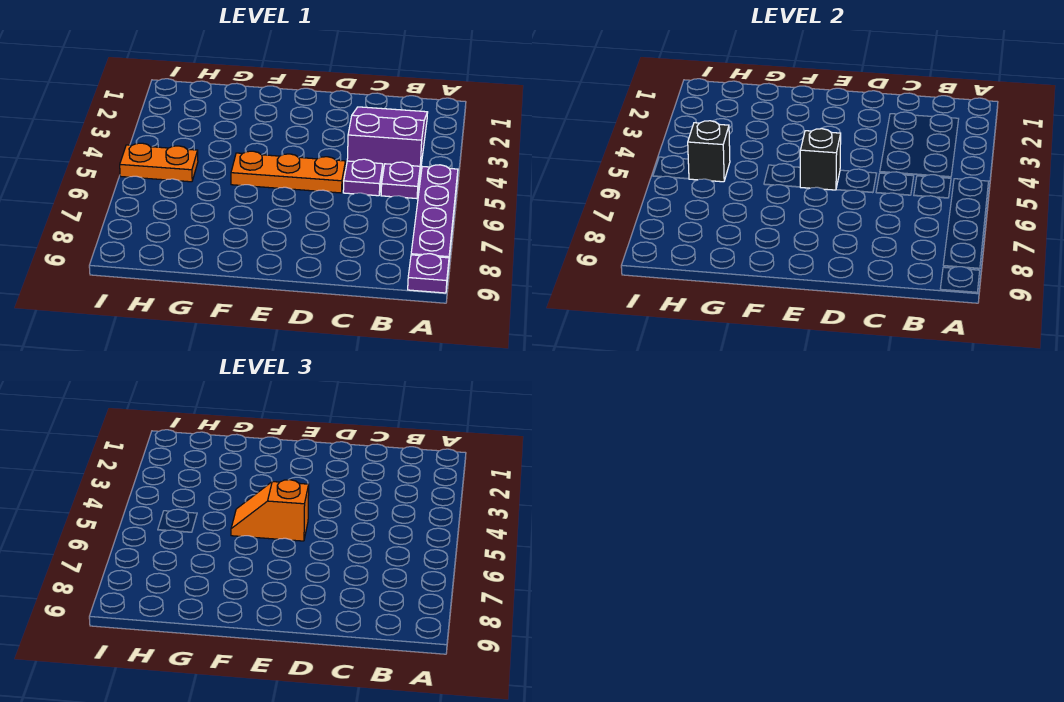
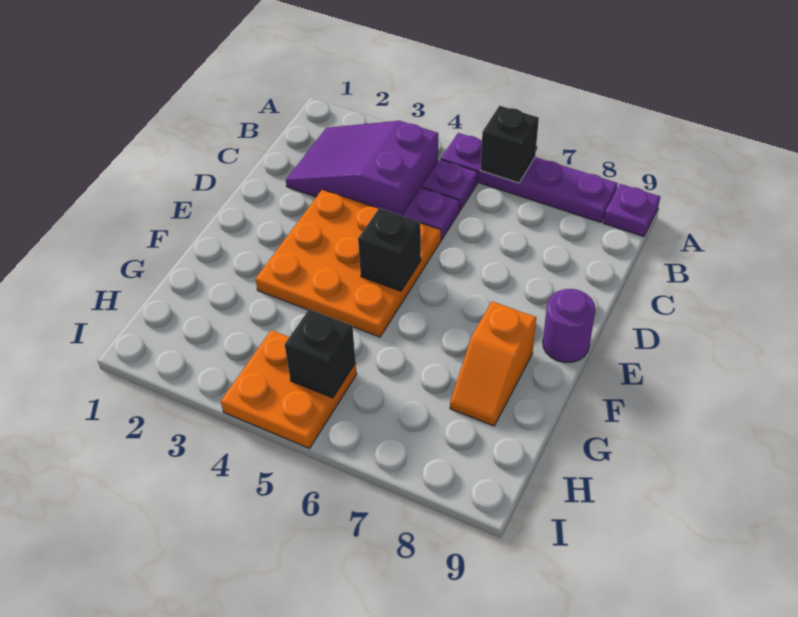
none -> black 1x1 brick [481,106,539,183]
orange 1x3 plate [231,151,345,193] -> orange 3x3 plate [255,189,441,337]
orange 1x2 slope [231,480,309,541] -> orange 1x2 slope moved to [450,301,536,426]
none -> purple 1x1 round brick [543,289,596,362]
orange 1x2 plate [120,143,198,182] -> orange 2x2 plate [221,330,357,448]

